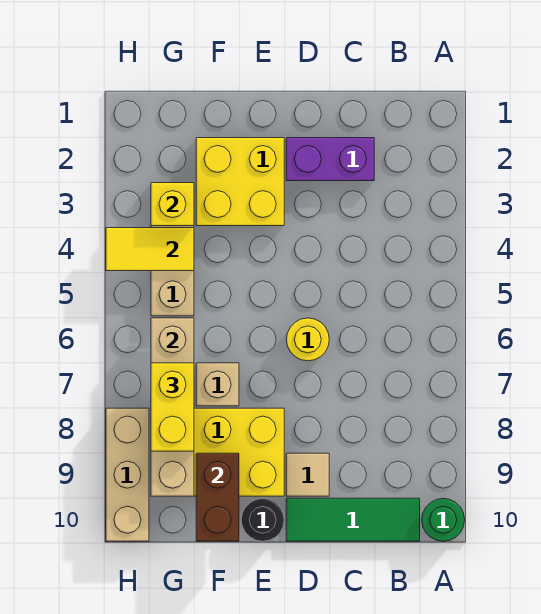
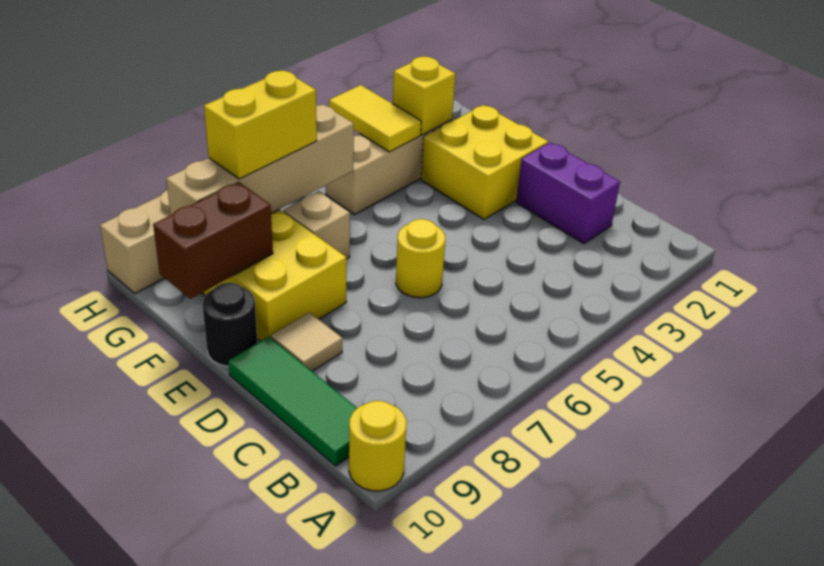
green 1x1 round brick [422,499,465,541] -> yellow 1x1 round brick [349,401,406,491]

